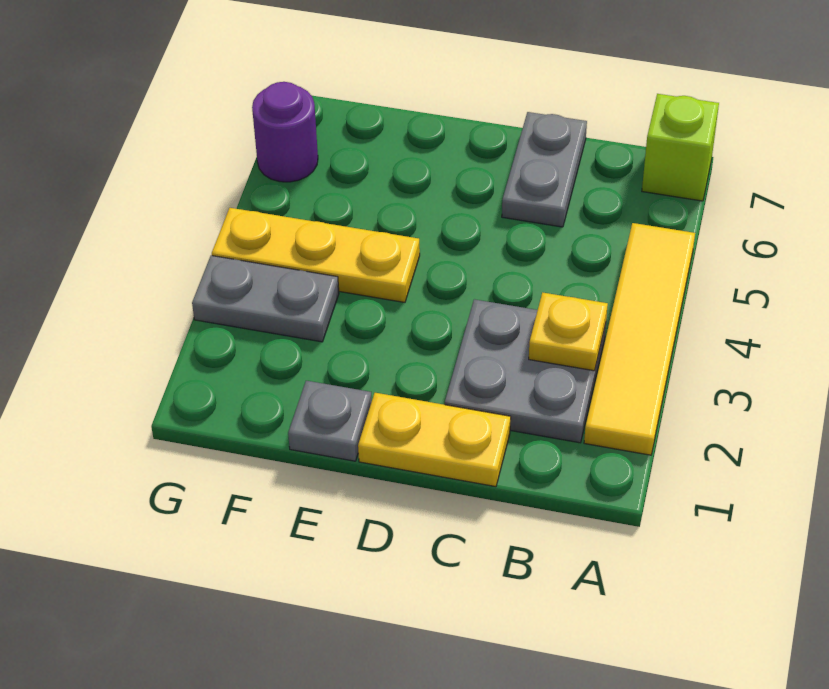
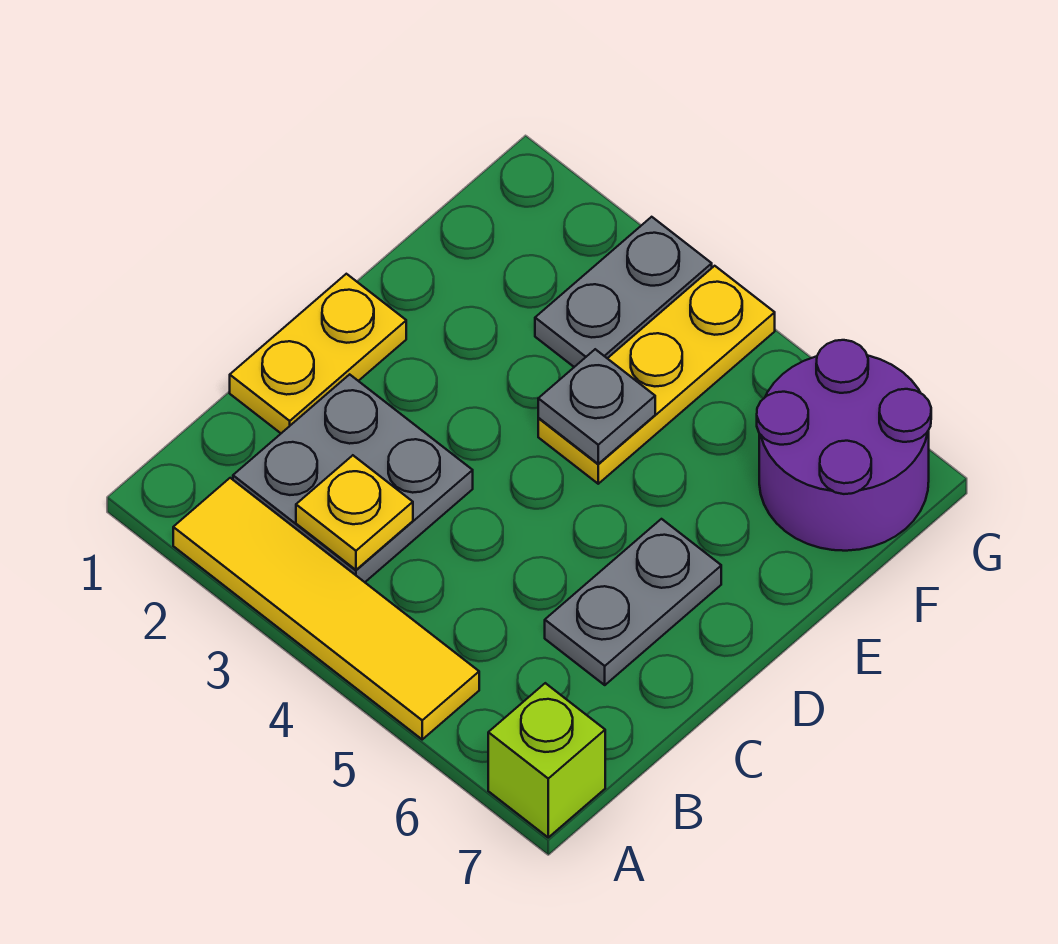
grey 1x2 plate [502,112,587,227] -> grey 1x2 plate turned to [545,519,721,685]
grey 1x1 plate [288,381,372,461] -> grey 1x1 plate moved to [538,349,655,464]
purple 1x1 round brick [252,82,318,182] -> purple 2x2 round brick [757,340,931,551]

